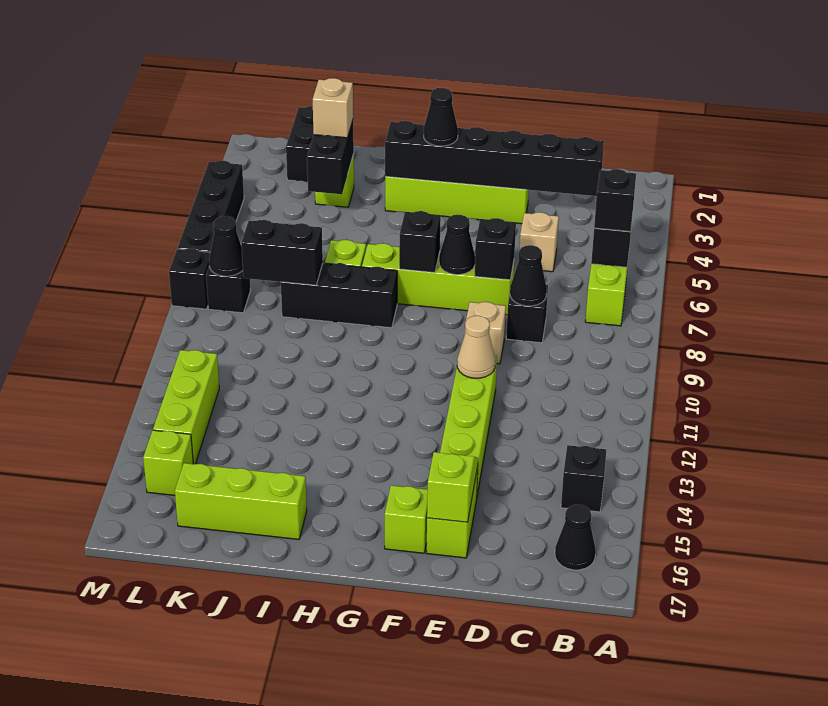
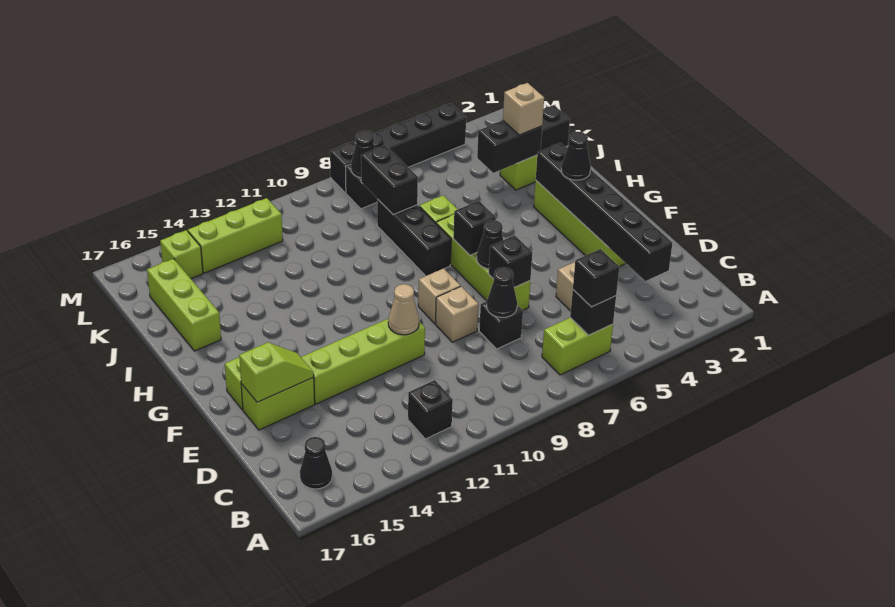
black 1x1 brick [561,445,606,512] -> black 1x1 brick moved to [408,380,453,439]
none -> tan 1x1 brick [418,268,460,323]

